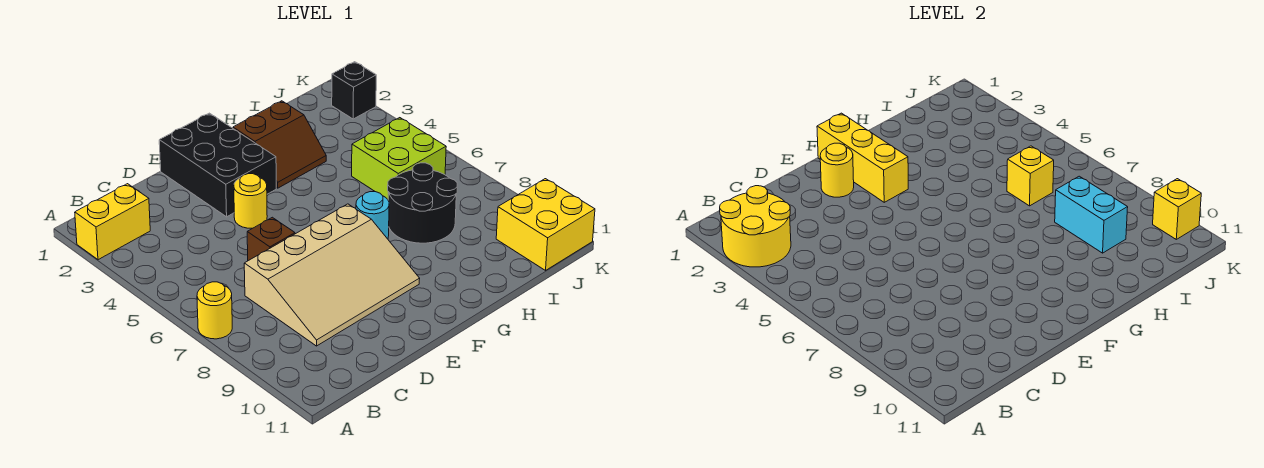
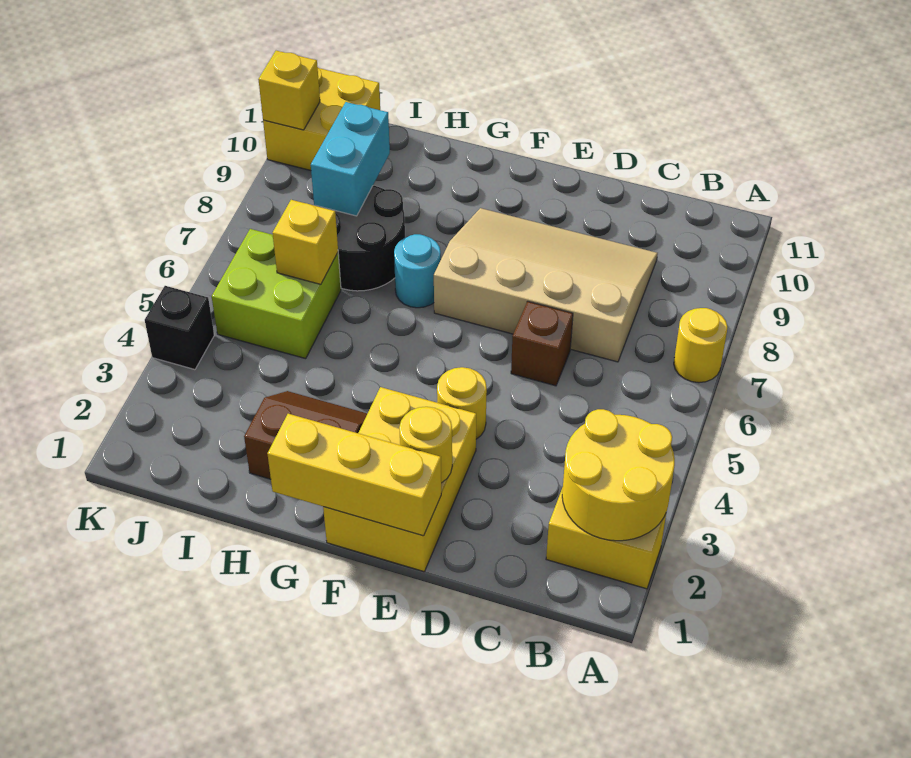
black 2x3 brick [159,113,276,217] -> yellow 2x3 brick [323,387,476,572]
yellow 1x3 brick [817,113,908,202] -> yellow 1x3 brick turned to [267,414,441,536]
black 1x1 brick [332,62,376,119] -> black 1x1 brick moved to [145,286,214,370]

